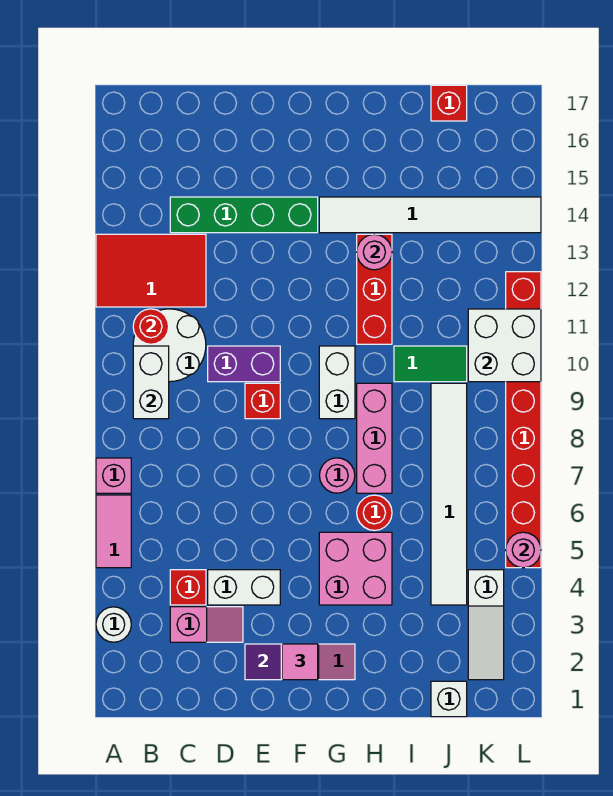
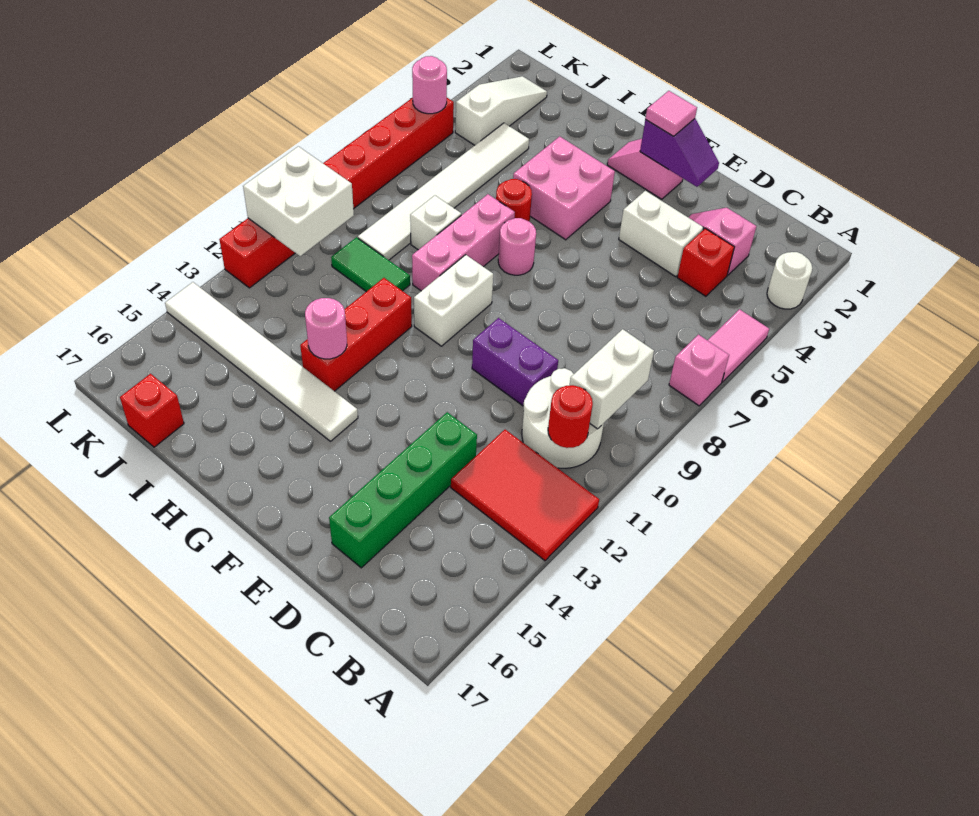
green 1x4 brick [170,197,318,233] -> green 1x4 brick turned to [329,412,477,568]
red 1x1 brick [245,383,280,419] -> none
white 1x1 brick [431,681,467,717] -> white 1x1 brick moved to [410,195,461,250]

